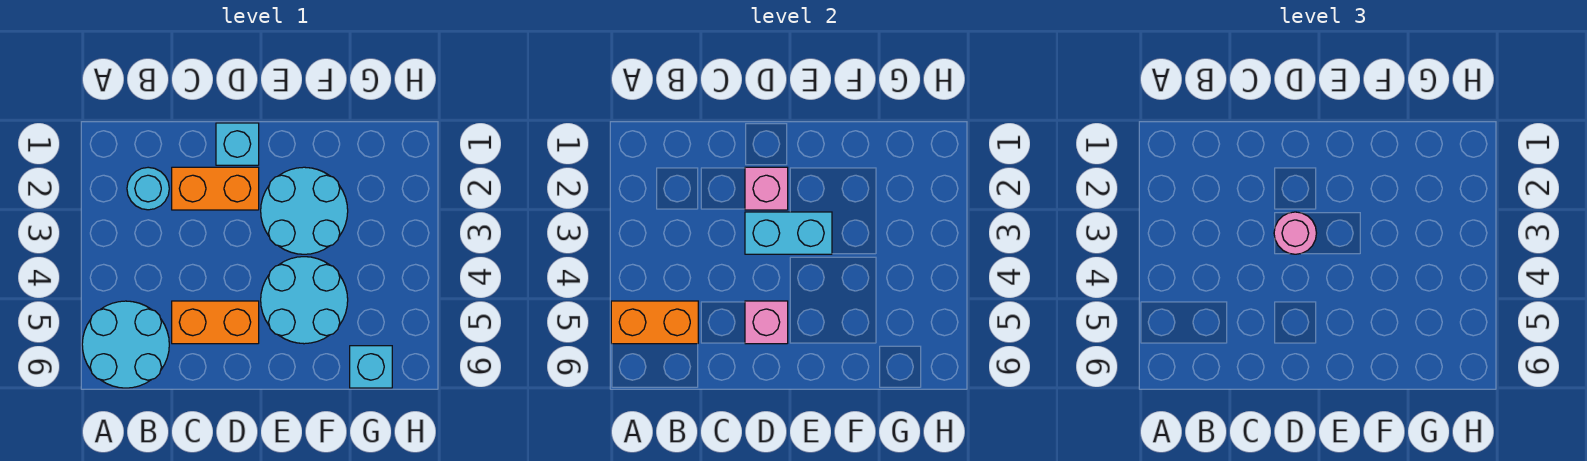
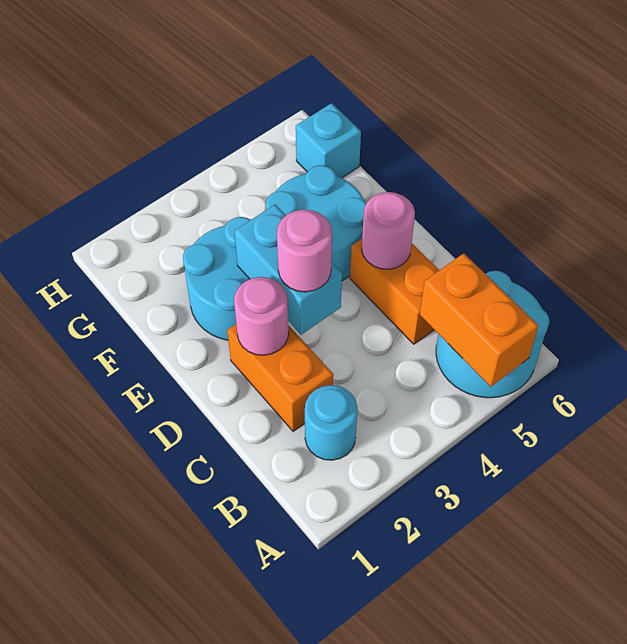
cyan 1x1 brick [216,123,259,165] -> none
pink 1x1 brick [745,167,788,210] -> pink 1x1 round brick [234,277,289,355]
pink 1x1 brick [745,301,788,344] -> pink 1x1 round brick [362,192,415,269]

